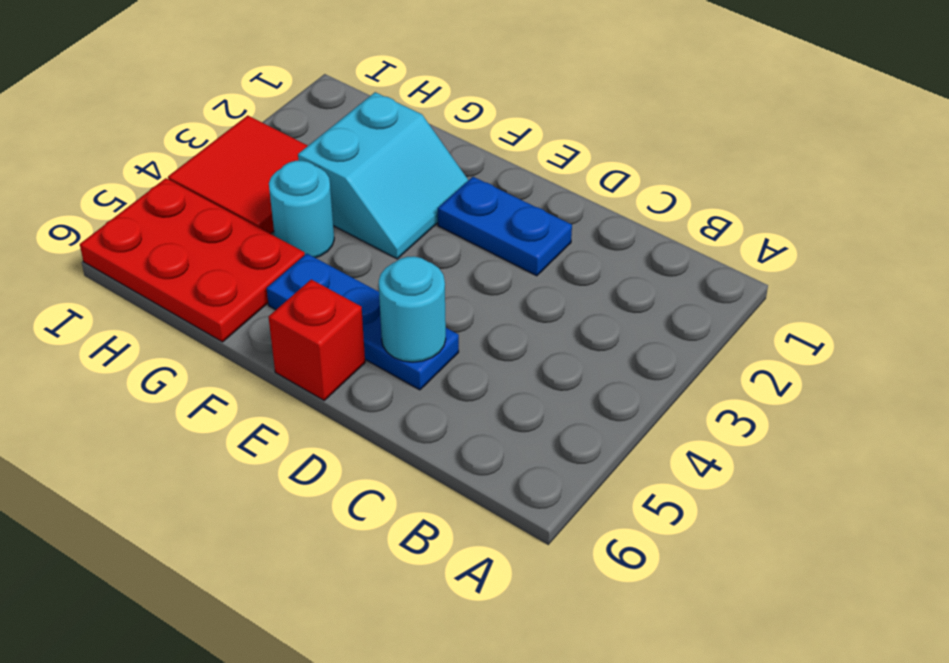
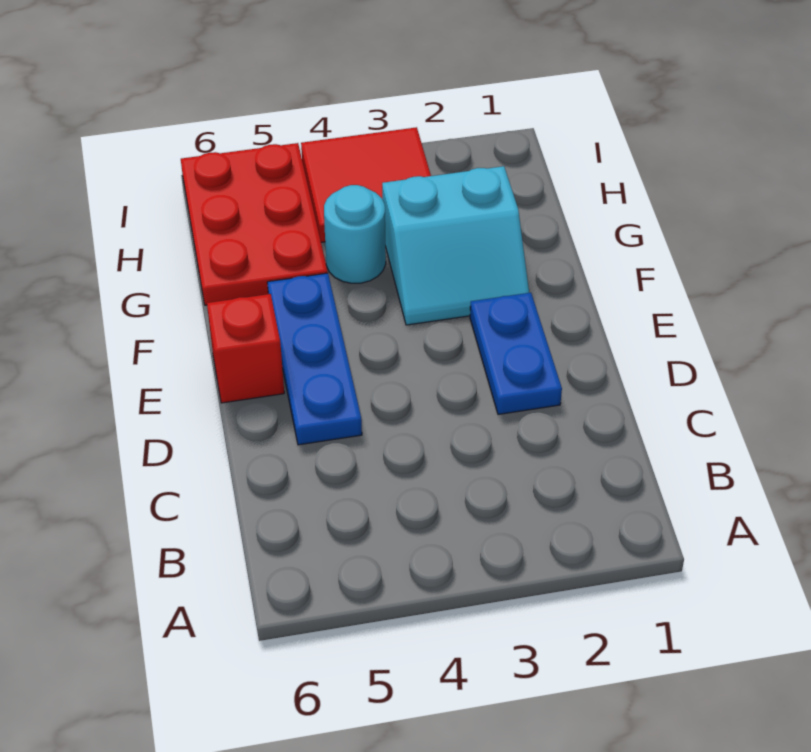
cyan 1x1 round brick [379,256,446,362] -> none

